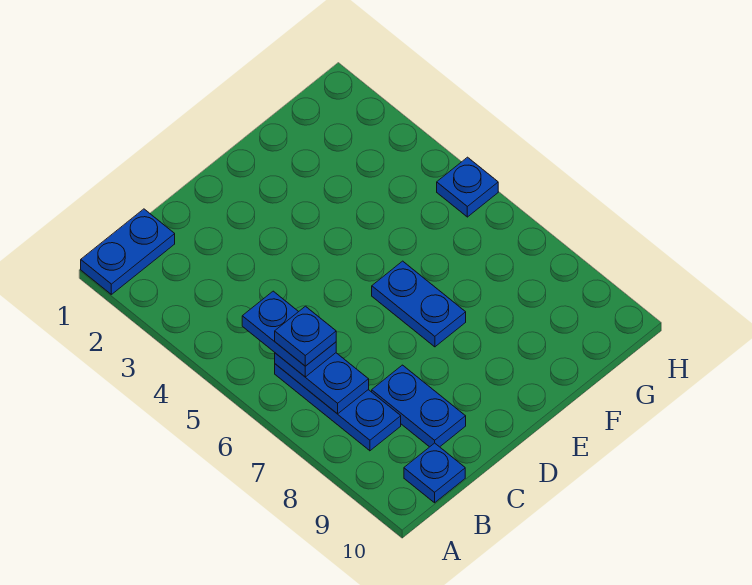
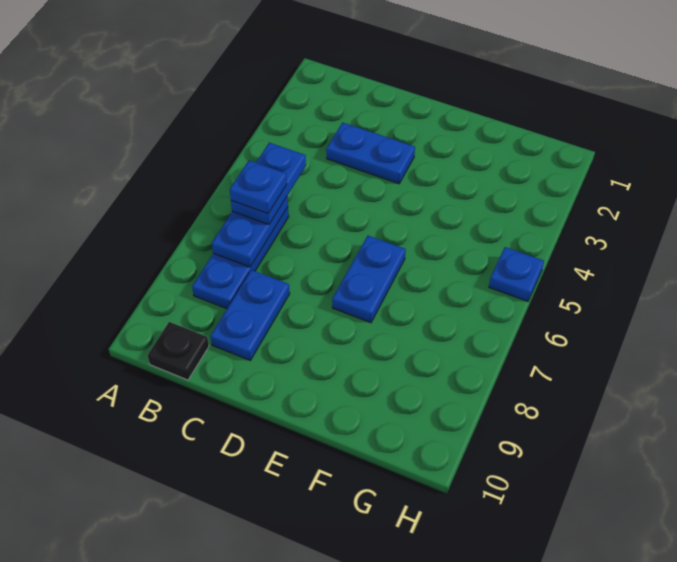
blue 1x2 plate [81,209,175,294] -> blue 1x2 plate moved to [326,123,415,184]
blue 1x1 plate [404,443,465,503] -> black 1x1 plate [147,322,209,380]

